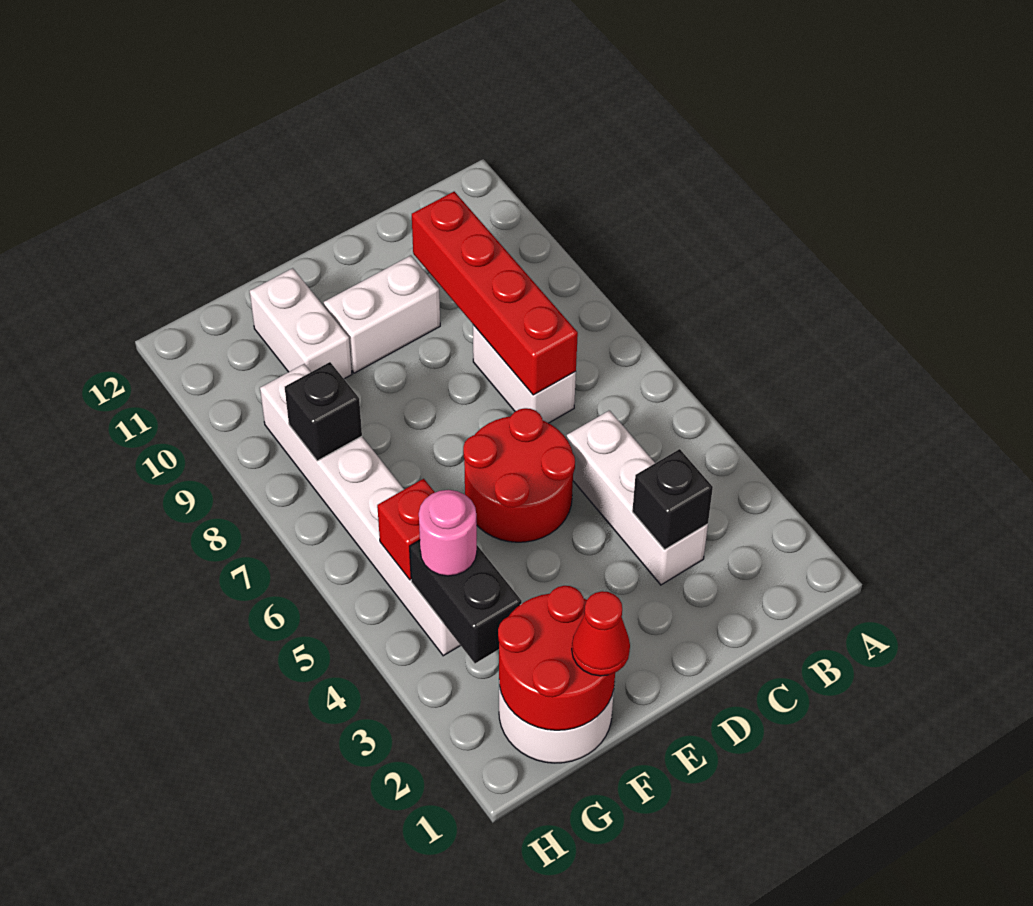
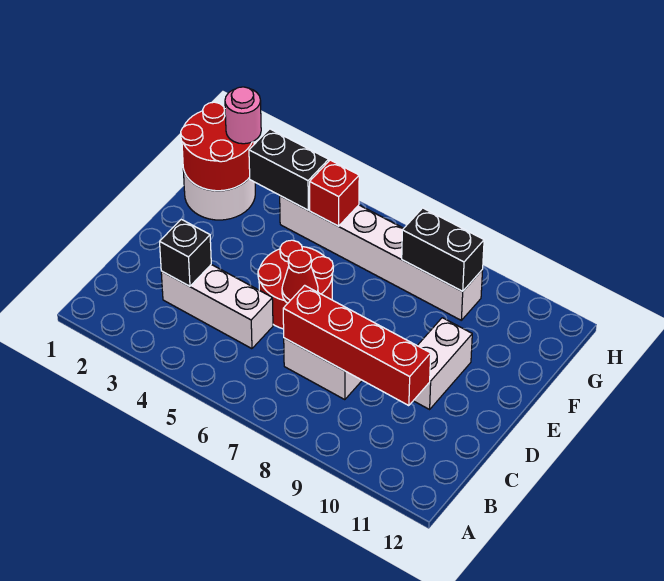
red 1x1 cone [572,591,630,676] -> red 1x1 cone moved to [282,250,318,303]
white 1x2 brick [250,268,352,379] -> none
pink 1x1 round brick [419,490,477,576] -> pink 1x1 round brick moved to [225,87,261,144]
black 1x1 brick [285,362,362,461] -> black 1x2 brick [402,208,484,291]

